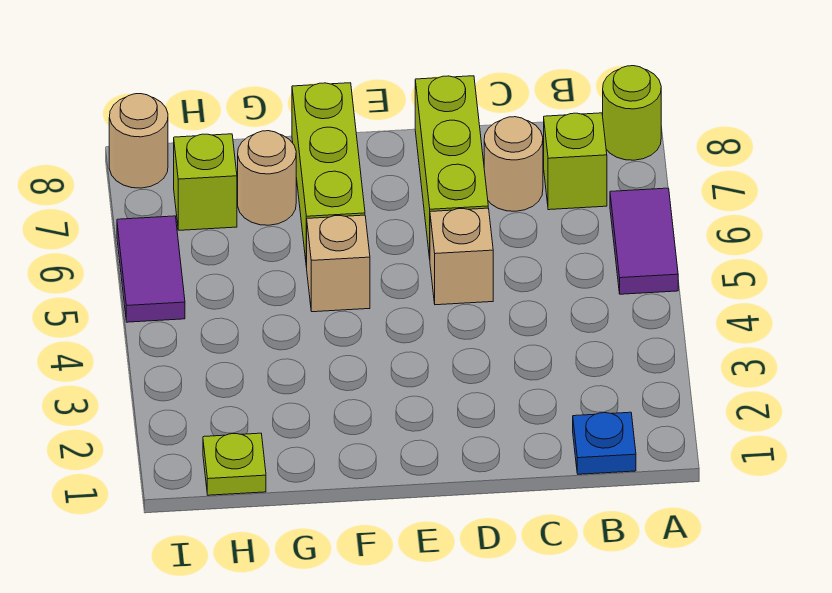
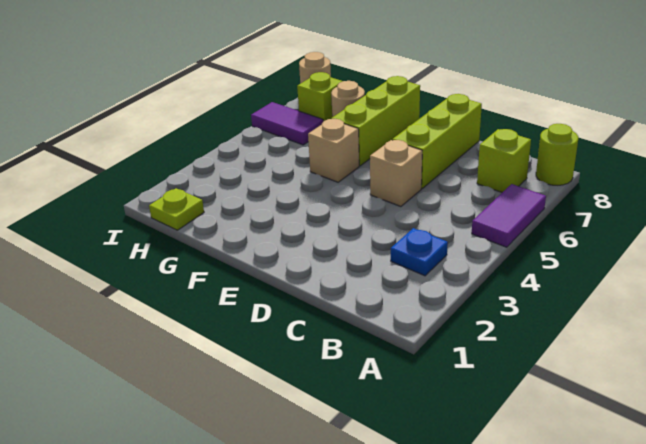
blue 1x1 plate [573,412,636,474] -> blue 1x1 plate moved to [391,228,448,276]
tan 1x1 round brick [484,117,543,211] -> none
purple 1x2 tile [117,216,185,322] -> purple 1x2 tile turned to [251,102,323,145]

